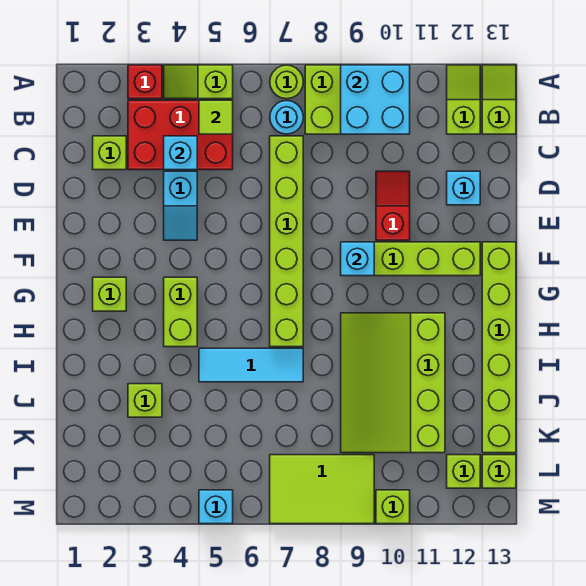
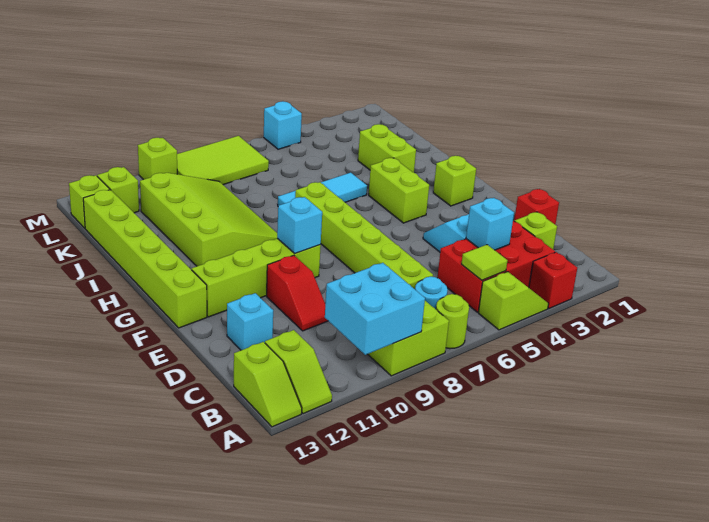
none -> red 1x1 brick [514,189,559,224]
lime 1x1 brick [128,384,162,417] -> lime 1x2 brick [358,124,416,172]

